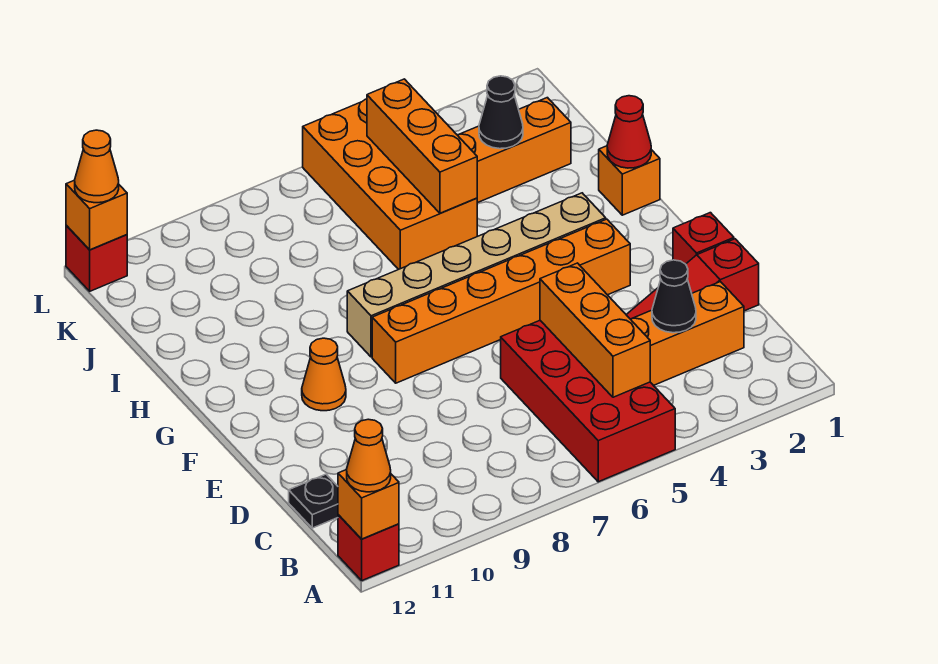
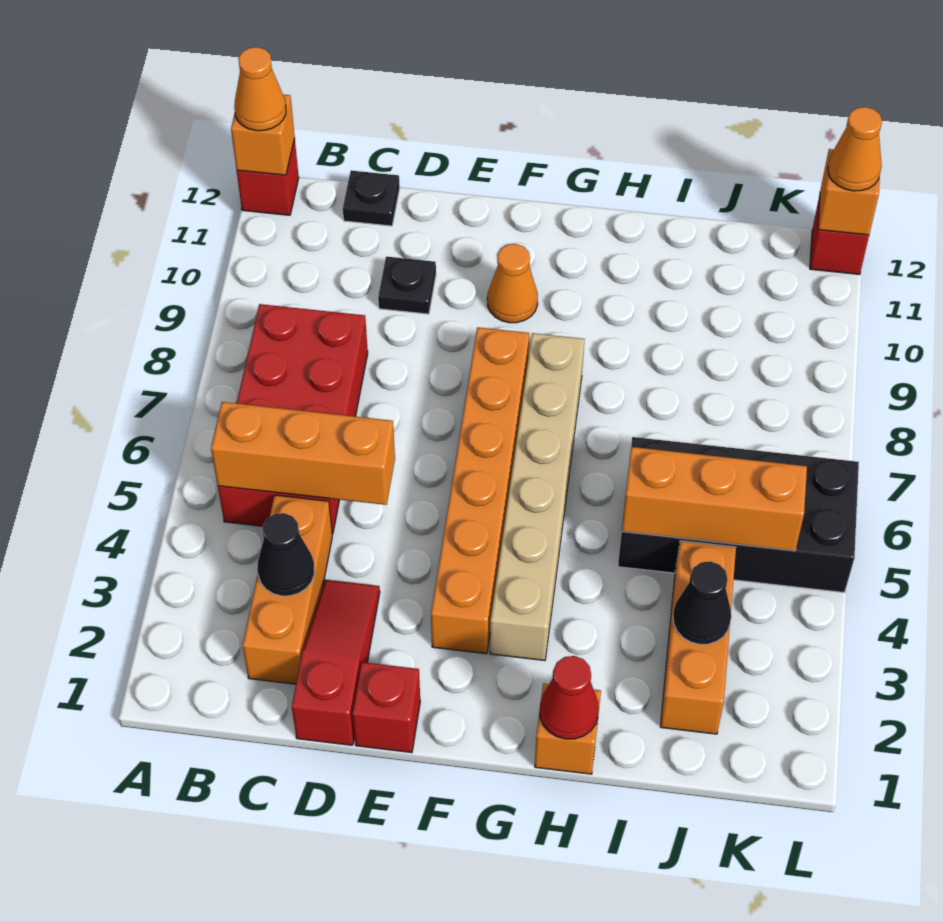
red 2x4 brick [501,321,675,482] -> red 2x4 brick turned to [218,304,368,534]
none -> black 1x1 plate [378,256,436,314]
orange 2x4 brick [303,99,477,270] -> black 2x4 brick [618,437,859,592]

